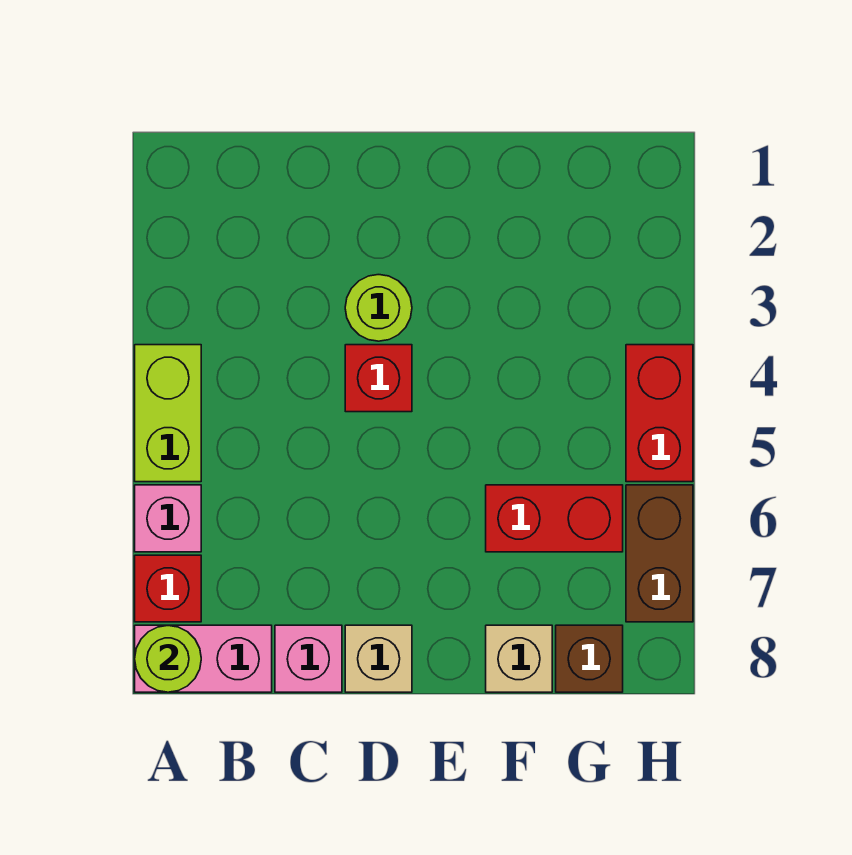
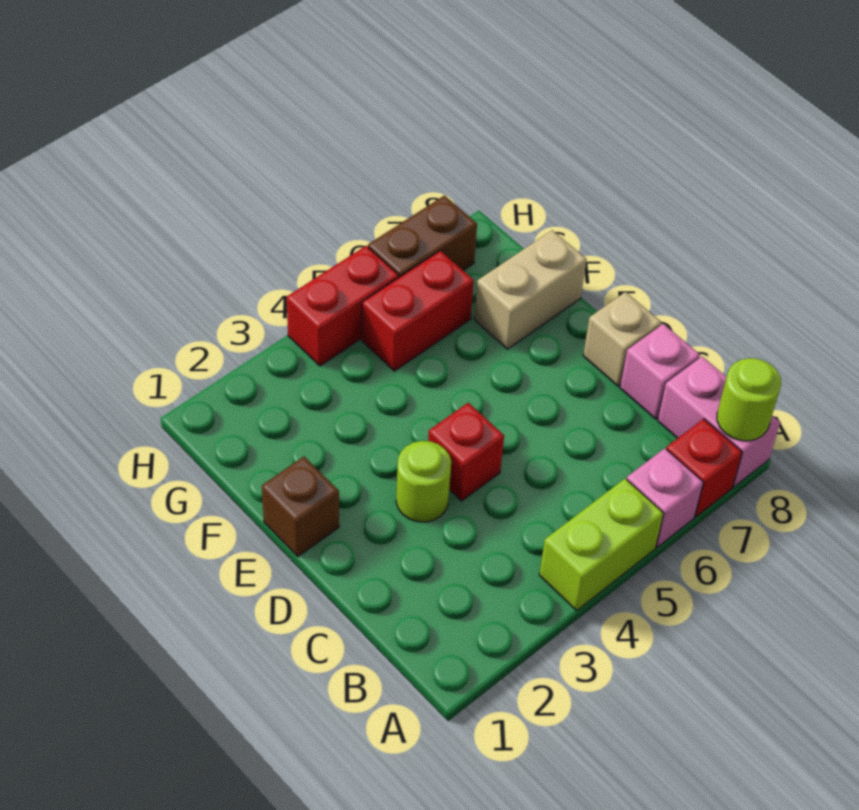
red 1x2 brick [486,485,623,552] -> red 1x2 brick turned to [362,251,474,371]
tan 1x1 brick [486,625,552,692] -> tan 1x2 brick [474,230,587,349]
brown 1x1 brick [556,625,623,692] -> brown 1x1 brick moved to [262,457,339,557]

